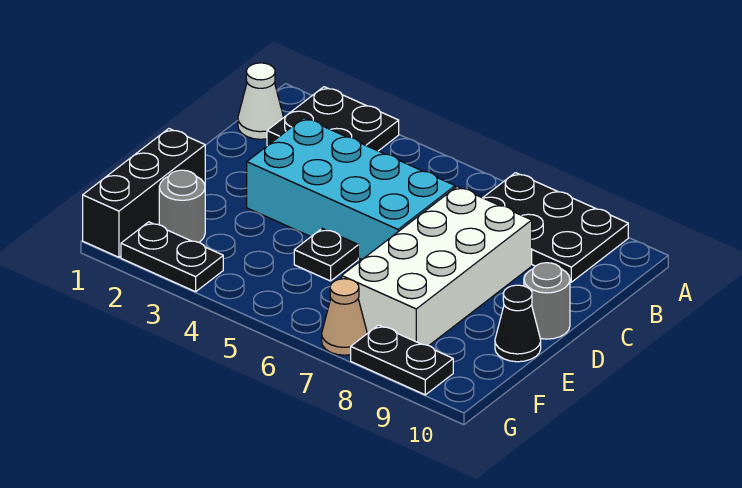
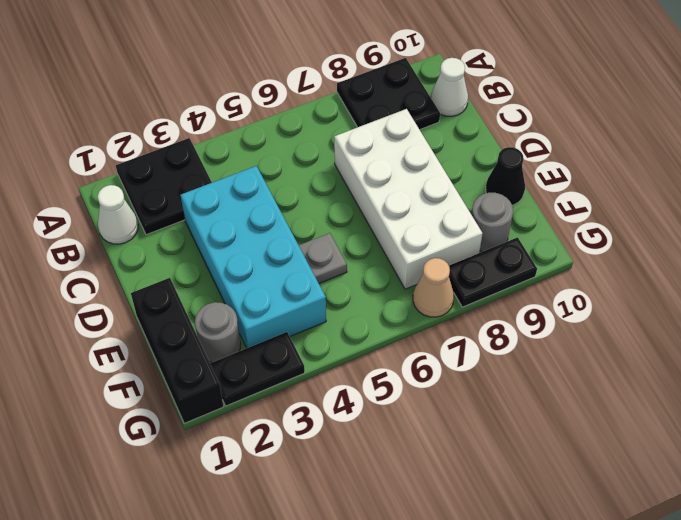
black 2x3 plate [483,173,628,282] -> black 2x2 plate [337,58,440,130]
none -> white 1x1 cone [431,58,468,116]
cyan 2x4 brick [247,118,455,259] -> cyan 2x4 brick turned to [181,166,326,348]
grey 1x1 round brick [524,263,570,339] -> grey 1x1 round brick moved to [471,193,513,252]
black 1x1 plate [294,228,358,281] -> grey 1x1 plate [299,233,347,283]

